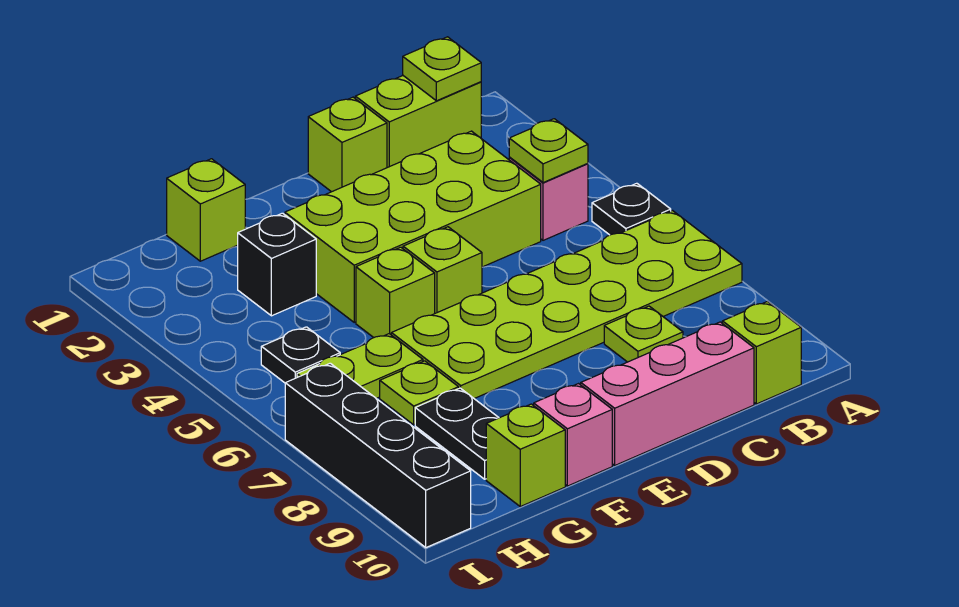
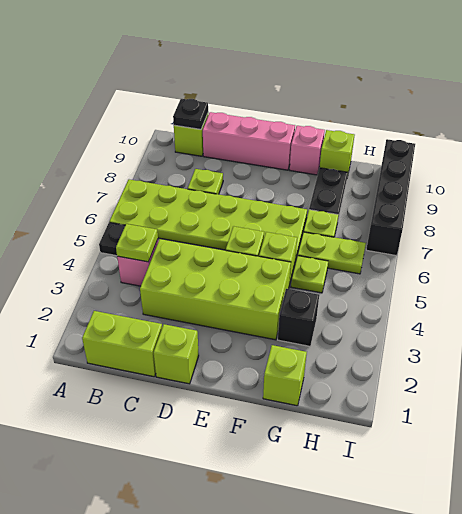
lime 1x1 plate [403,37,481,101] -> lime 1x1 plate moved to [291,256,328,293]
black 1x1 plate [261,327,340,383] -> black 1x1 plate moved to [173,99,208,129]

